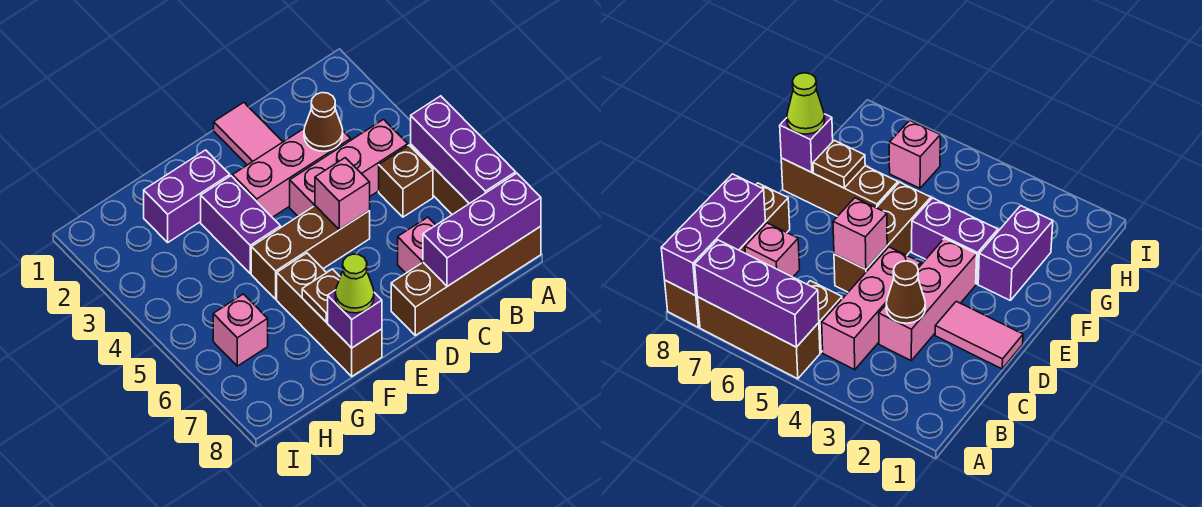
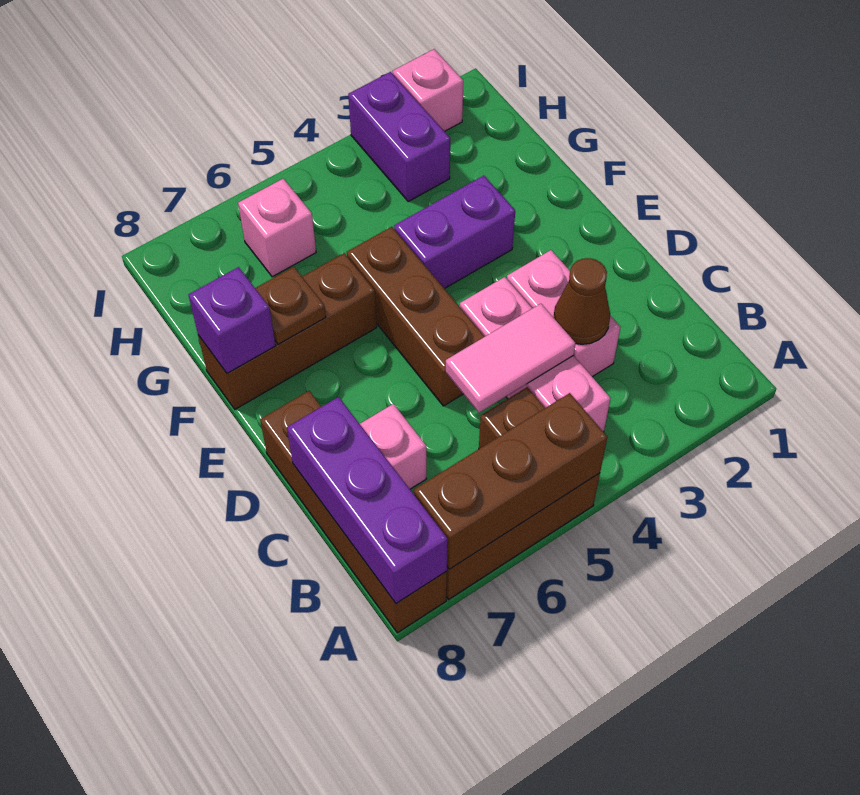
purple 1x3 brick [411,96,516,204] -> brown 1x3 brick [414,393,607,569]
pink 1x3 brick [233,129,351,217] -> pink 1x2 brick [507,250,621,377]
pink 1x2 tile [214,102,283,165] -> pink 1x2 tile moved to [446,304,576,413]
pink 1x1 brick [315,158,370,230] -> pink 1x1 brick moved to [393,49,463,131]
purple 1x2 brick [144,150,230,242] -> purple 1x2 brick moved to [348,72,450,201]
lime 1x1 cone [335,254,374,313] -> none

